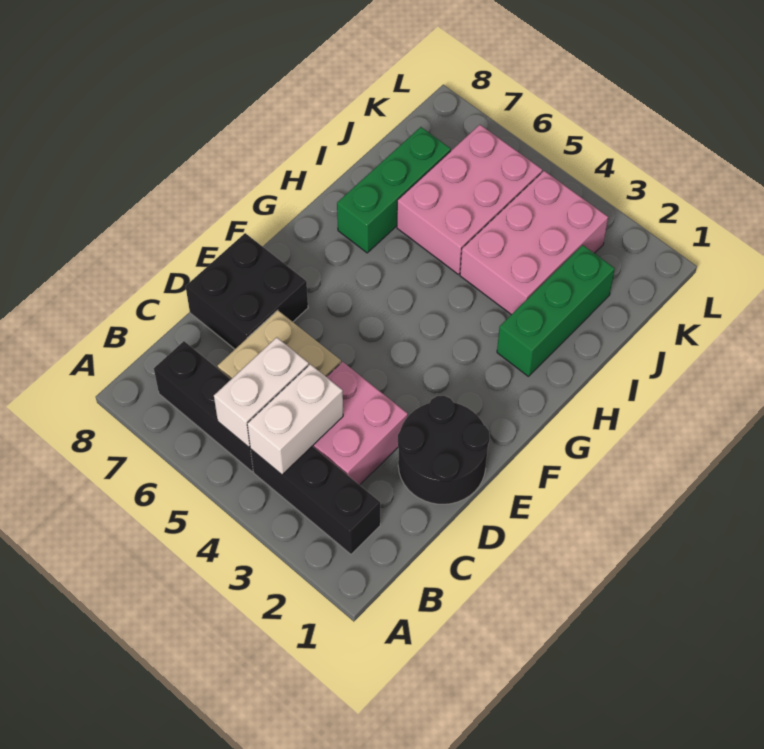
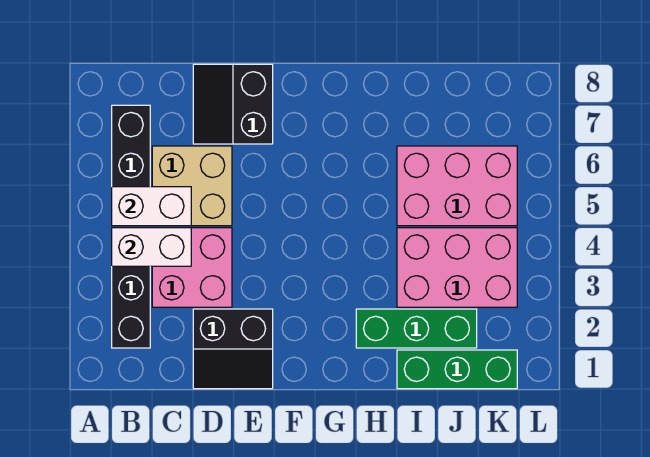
black 2x2 round brick [398,396,490,504] -> black 2x2 slope [193,309,273,389]
black 2x2 brick [186,233,308,349] -> black 2x2 slope [193,64,273,144]
green 1x3 brick [337,127,451,253] -> green 1x3 brick moved to [397,350,517,389]

